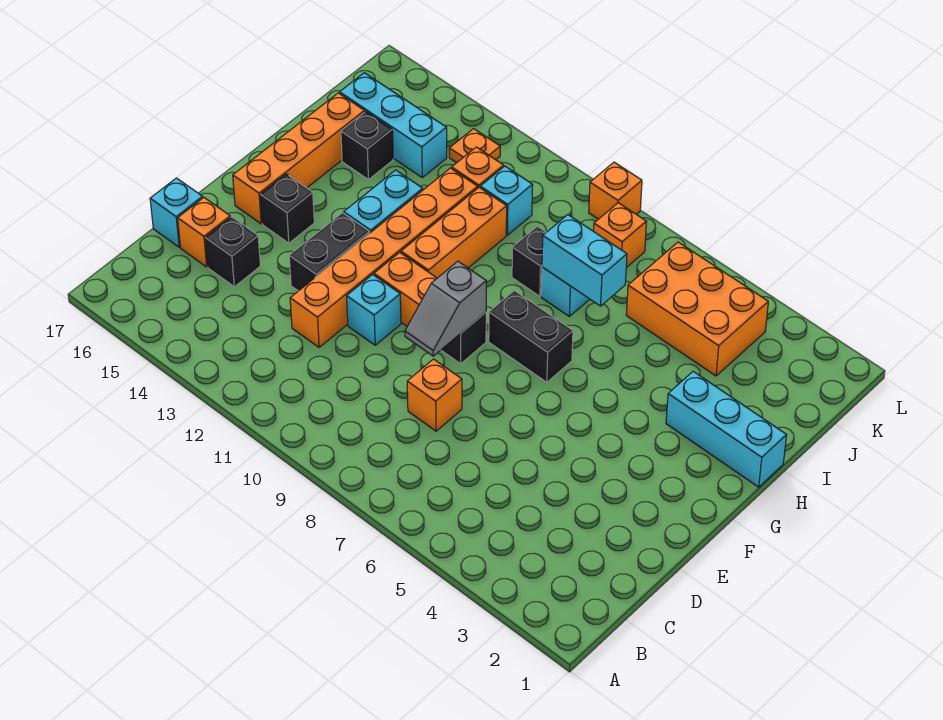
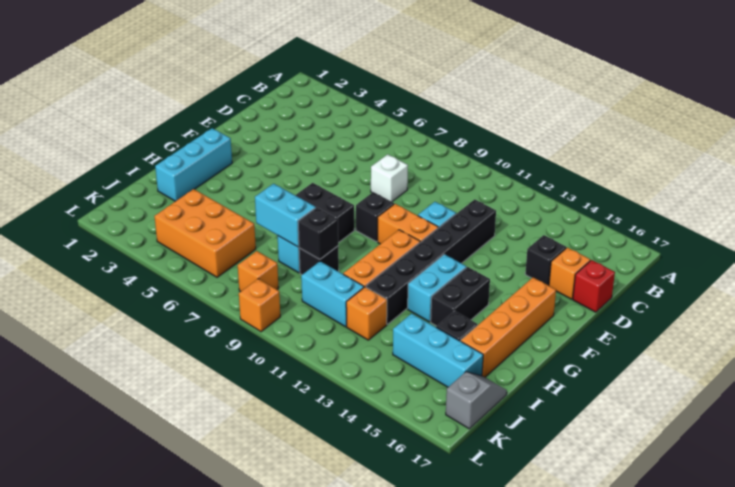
orange 1x1 brick [407,359,462,431] -> white 1x1 brick [371,154,408,202]
orange 1x6 brick [290,168,478,347] -> black 1x6 brick [366,199,496,324]
cyan 1x1 brick [150,178,203,247] -> red 1x1 brick [573,260,615,312]
grey 1x2 slope [405,261,486,356] -> grey 1x2 slope moved to [446,372,507,429]
black 1x2 brick [289,213,370,291] -> black 1x2 brick moved to [431,267,490,326]
black 1x1 brick [260,174,314,243] -> black 1x1 brick moved to [298,208,338,259]
cyan 1x3 brick [666,371,787,487] -> cyan 1x3 brick turned to [155,128,232,201]
cyan 1x1 brick [480,166,533,235] -> cyan 1x2 brick [301,261,364,327]
orange 1x1 plate [449,129,500,163] -> none

